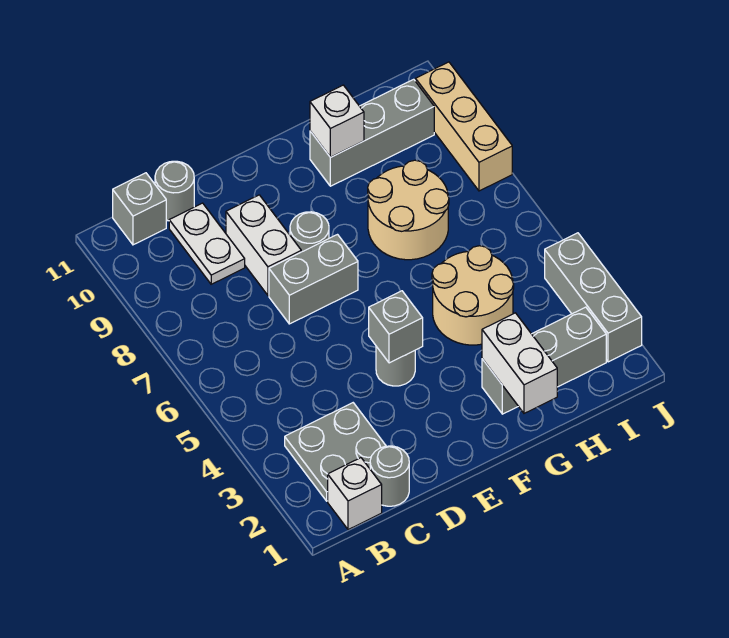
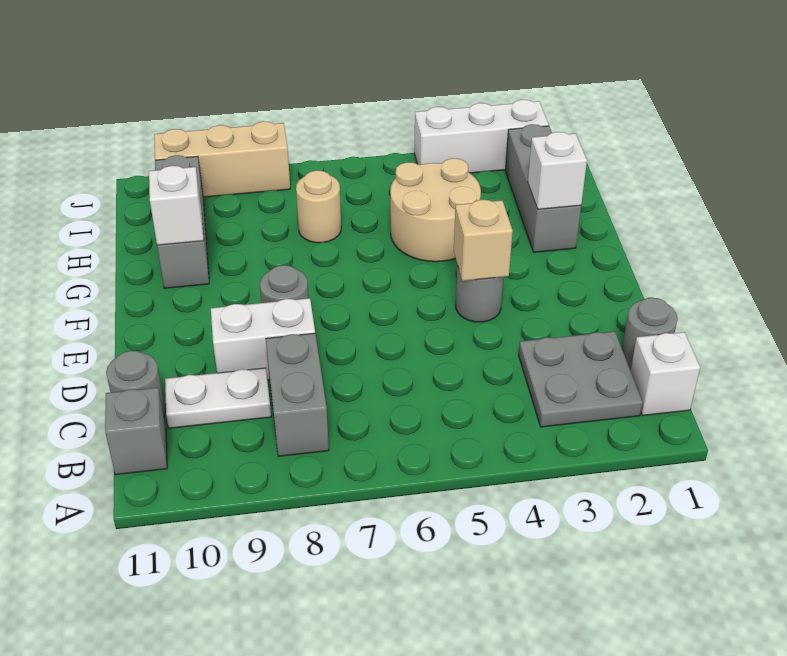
grey 1x2 brick [269,235,358,324] -> grey 1x2 brick moved to [266,333,329,456]
grey 1x1 brick [369,291,423,363] -> tan 1x1 brick [454,200,513,281]
white 1x2 brick [482,313,557,413] -> white 1x1 brick [528,132,587,209]
tan 2x2 round brick [368,160,449,260] -> tan 1x1 round brick [296,170,341,243]
grey 1x3 brick [545,233,642,362] -> white 1x3 brick [414,100,549,173]

